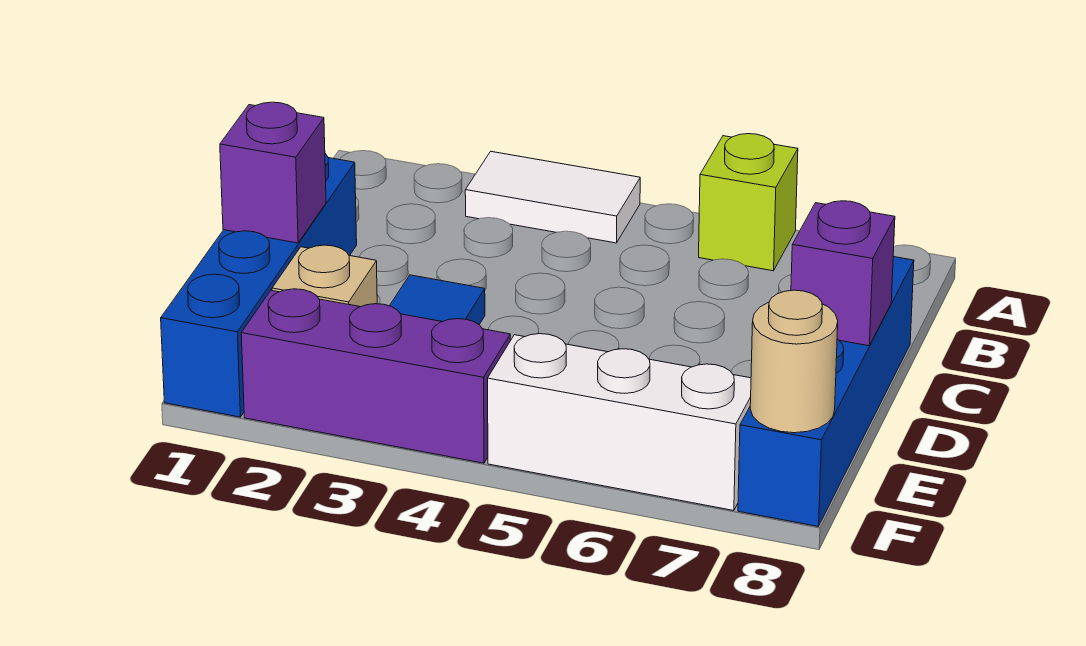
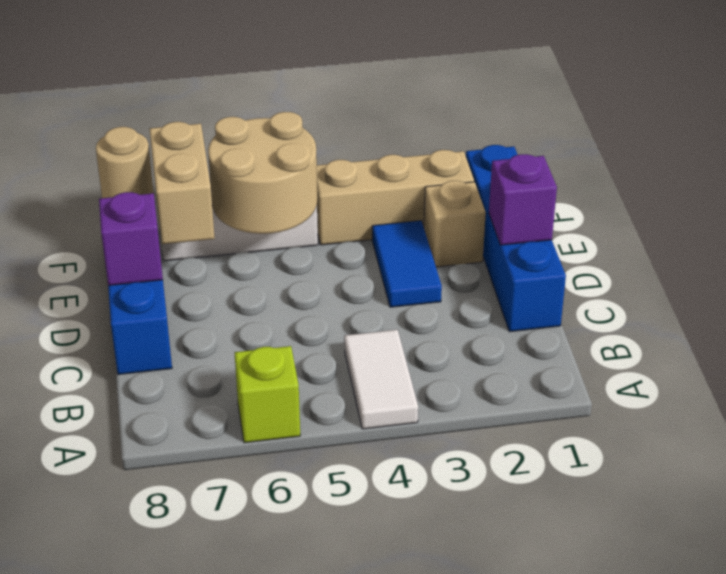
white 1x2 tile [465,152,640,243] -> white 1x2 tile turned to [344,330,418,429]
none -> tan 2x2 round brick [208,112,317,234]
none -> tan 1x2 brick [150,122,215,244]
purple 1x3 brick [241,289,510,463] -> tan 1x3 brick [317,150,474,245]

